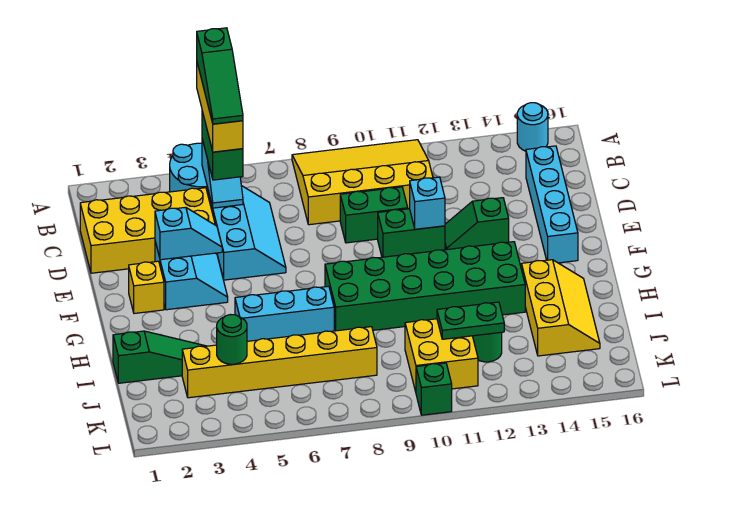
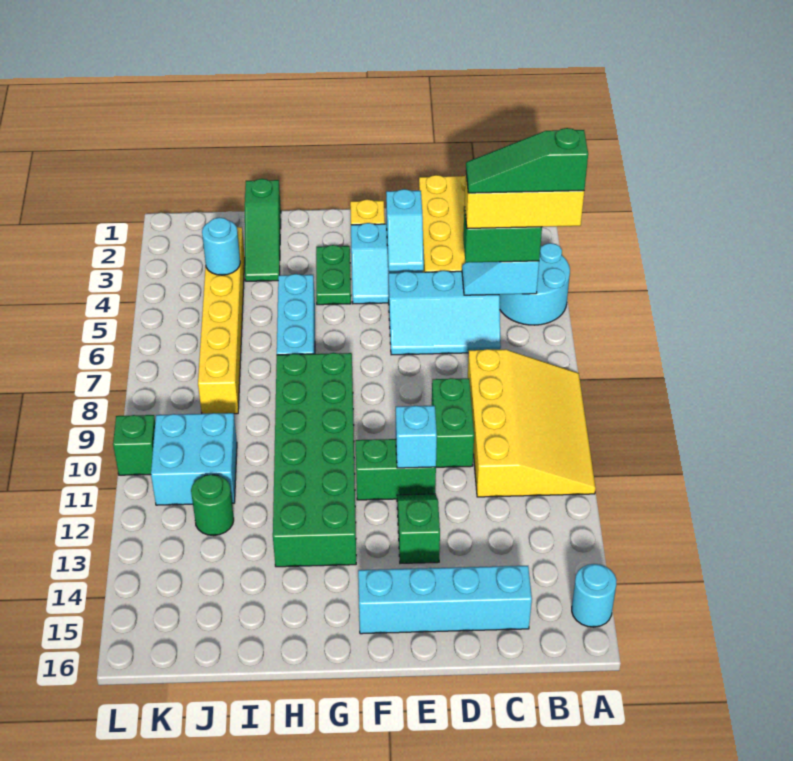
green 1x2 brick [378,209,445,257] -> green 1x2 brick turned to [356,439,436,500]
yellow 2x3 slope [521,260,600,356] -> none
green 1x1 round brick [217,315,247,364] -> cyan 1x1 round brick [202,217,240,275]
yellow 2x2 brick [405,319,478,392] -> cyan 2x2 brick [151,413,237,505]
green 1x2 plate [437,302,504,339] -> green 1x2 plate moved to [316,245,351,305]

